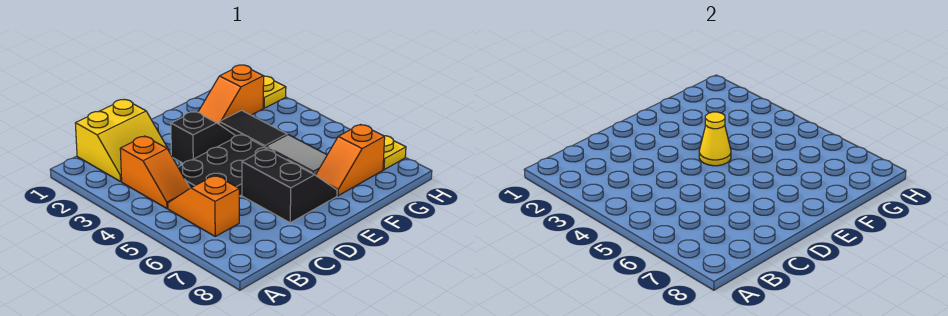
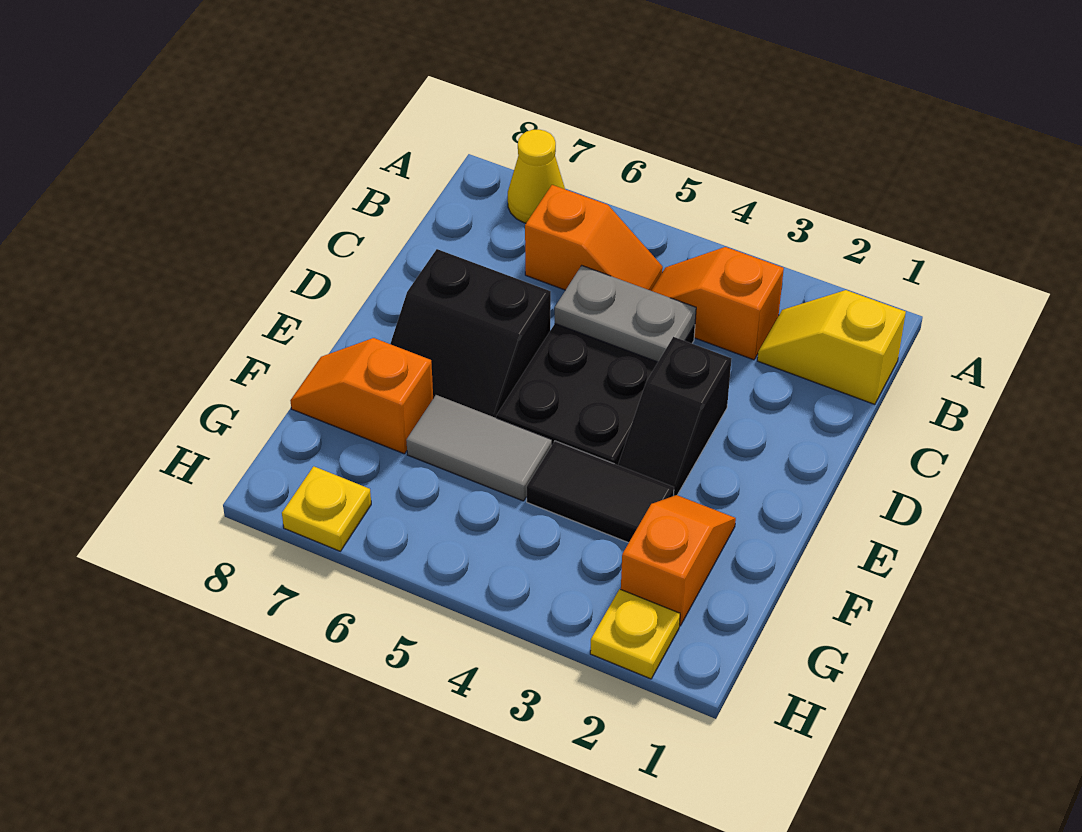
yellow 2x2 slope [75,99,169,182] -> yellow 1x2 slope [757,290,906,405]
none -> grey 1x2 plate [555,266,696,362]
yellow 1x1 cone [699,112,731,166] -> yellow 1x1 cone moved to [508,129,565,223]
orange 1x2 slope [316,124,385,196] -> orange 1x2 slope turned to [290,338,433,454]

